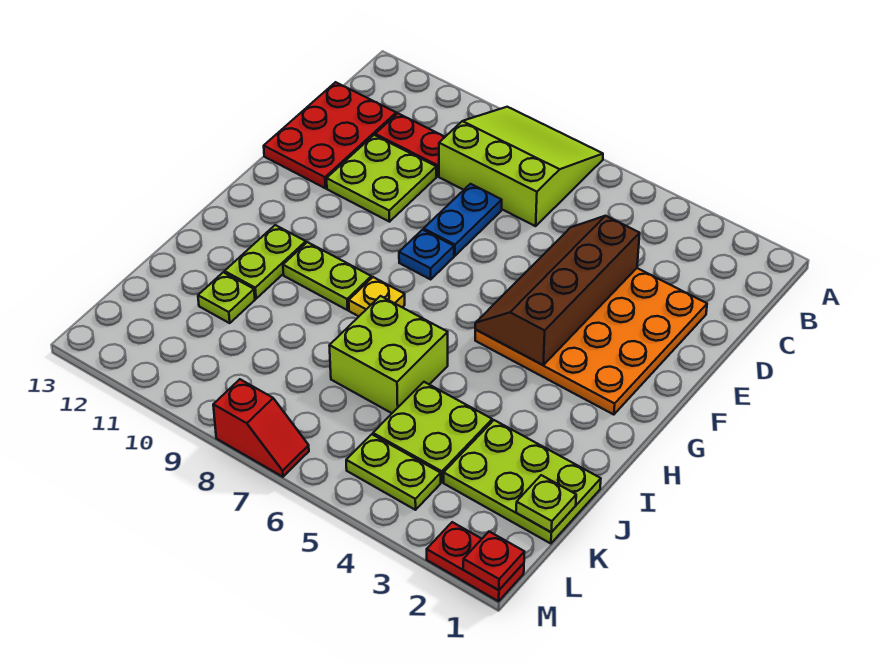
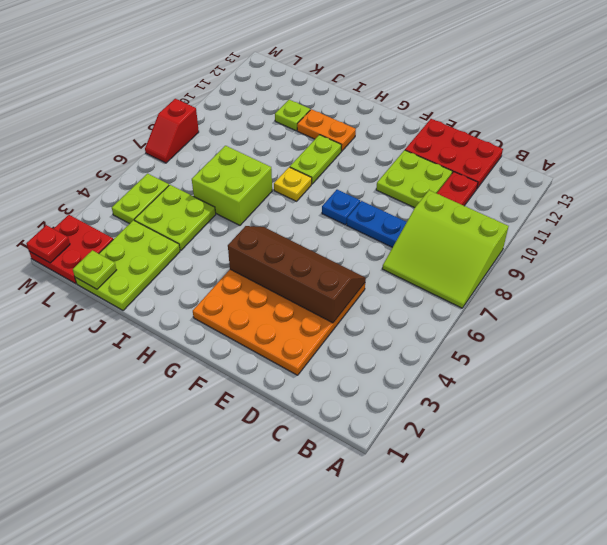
lime 3x3 slope [439,107,603,226] -> lime 3x3 slope turned to [382,190,509,308]
lime 1x2 plate [225,225,306,299] -> orange 1x2 plate [297,109,356,151]
red 1x2 plate [427,522,524,601] -> red 2x2 plate [29,215,113,284]

